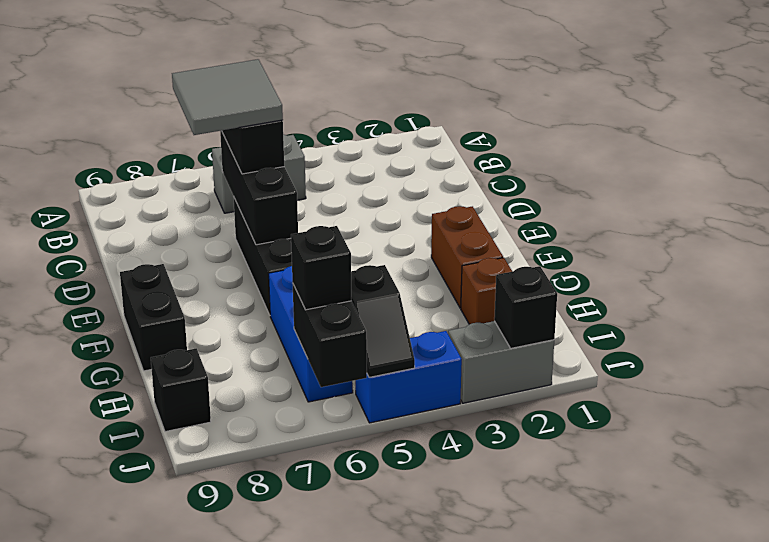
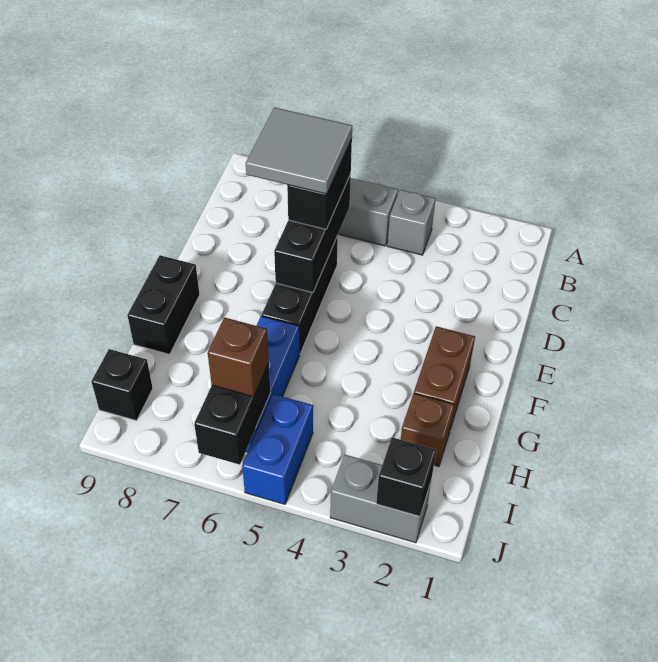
none -> grey 1x1 brick [387,190,436,255]
black 1x2 slope [351,265,415,377] -> none
black 1x1 brick [291,226,351,310] -> brown 1x1 brick [208,317,269,397]
blue 1x2 brick [355,331,462,423] -> blue 1x2 brick turned to [242,394,313,504]

